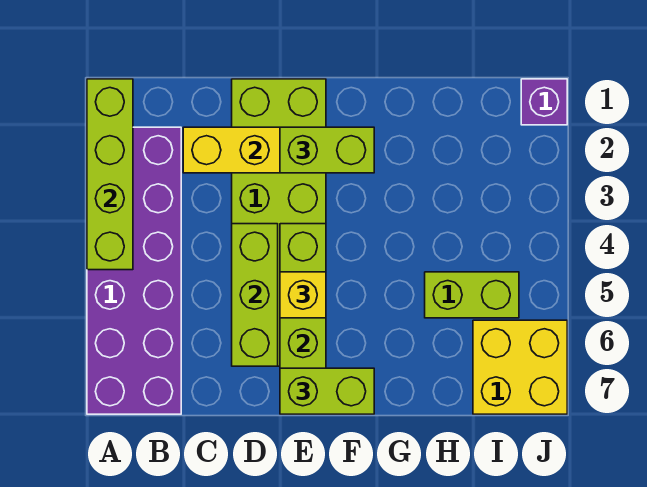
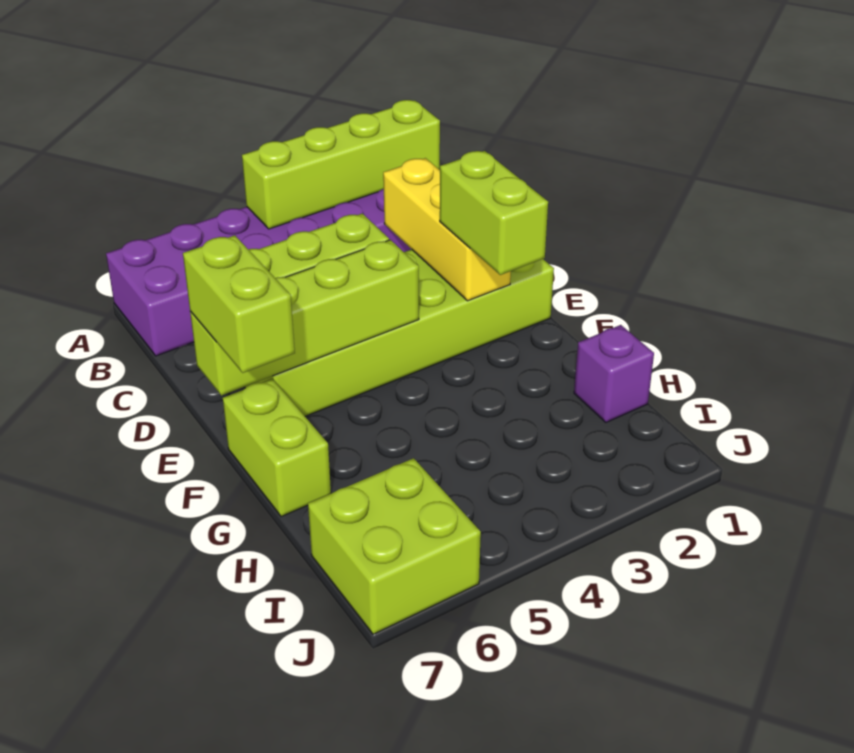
yellow 1x1 brick [280,272,326,318] -> none
lime 1x2 brick [425,272,519,318] -> lime 1x2 brick moved to [223,379,331,517]
yellow 2x2 brick [473,320,567,414] -> lime 2x2 brick [308,458,481,634]
purple 1x1 brick [521,79,567,125] -> purple 1x1 brick moved to [574,325,654,422]

